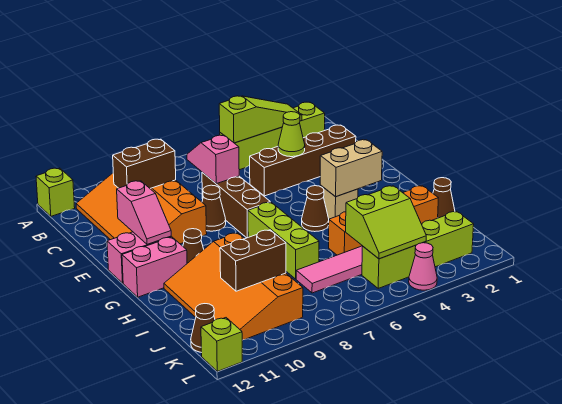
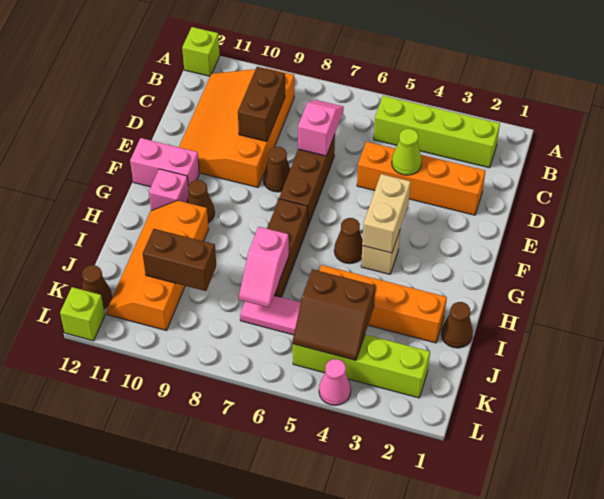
lime 1x3 slope [219,96,302,143] -> none
brown 1x2 brick [113,139,176,188] -> brown 1x2 brick turned to [238,67,285,141]
brown 1x4 brick [250,125,356,196] -> orange 1x4 brick [357,142,485,215]
pink 1x2 slope [117,181,171,245] -> pink 1x2 slope moved to [239,227,289,308]
tan 1x2 brick [320,140,382,197] -> tan 1x2 brick turned to [362,174,411,253]
lime 1x3 brick [248,202,319,279] -> brown 1x3 brick [267,199,308,297]
pink 1x2 brick [122,237,187,297] -> pink 1x1 brick [149,169,189,211]
orange 3x4 slope [164,233,303,340] -> orange 2x4 slope [106,200,209,331]
lime 2x2 slope [346,186,426,259] -> brown 2x2 slope [293,269,375,361]

